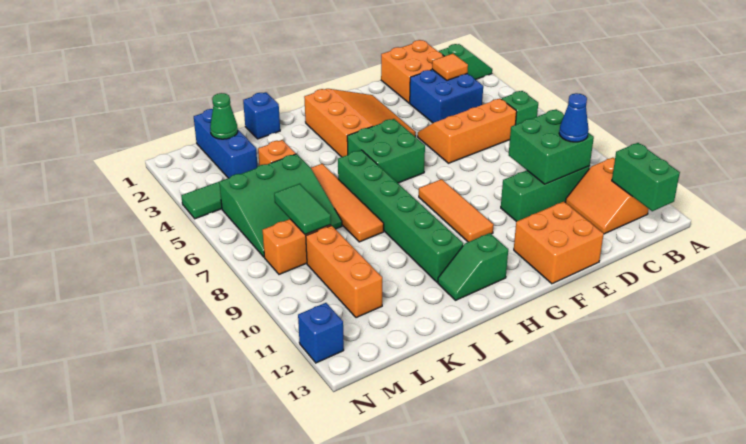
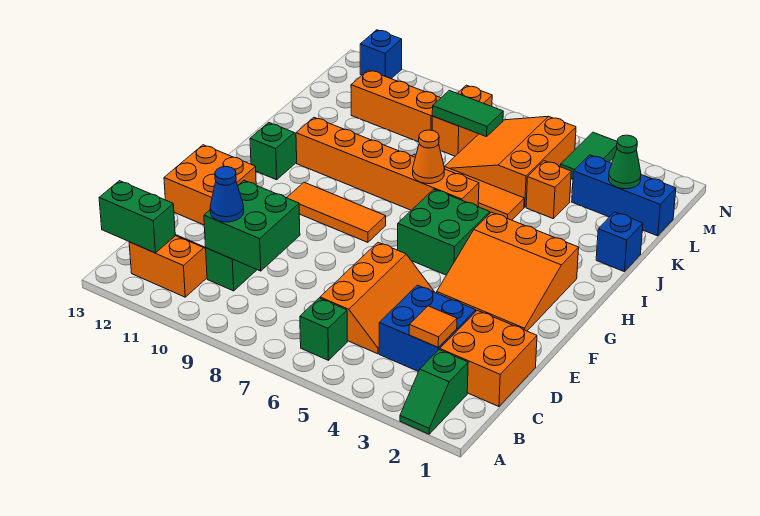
green 1x6 brick [338,150,463,282] -> orange 1x6 brick [296,118,479,210]
none -> orange 1x1 cone [413,130,445,184]
green 3x3 slope [219,154,342,257] -> orange 3x3 slope [445,117,576,207]

